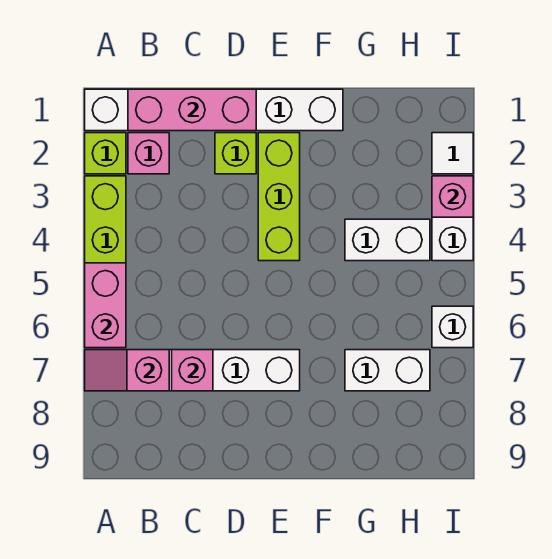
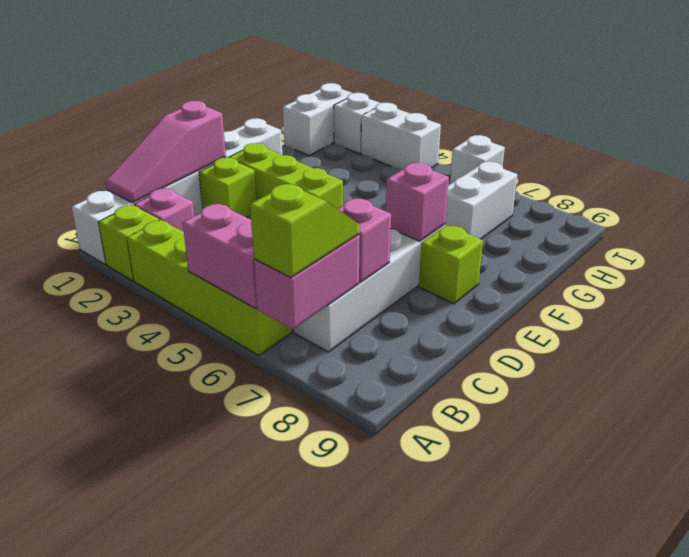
pink 1x2 slope [85,350,169,391] -> pink 1x2 brick [254,234,360,329]
none -> lime 1x2 slope [250,184,360,278]
pink 1x3 brick [128,89,256,131] -> pink 1x3 slope [105,101,226,203]
none -> lime 1x1 brick [419,225,483,304]
white 1x2 brick [345,219,430,261] -> white 1x2 brick moved to [283,83,352,156]
white 1x1 tile [432,133,473,174] -> white 1x1 brick [334,93,380,154]
pink 1x1 brick [432,176,473,217] -> pink 1x1 brick moved to [386,163,449,241]

